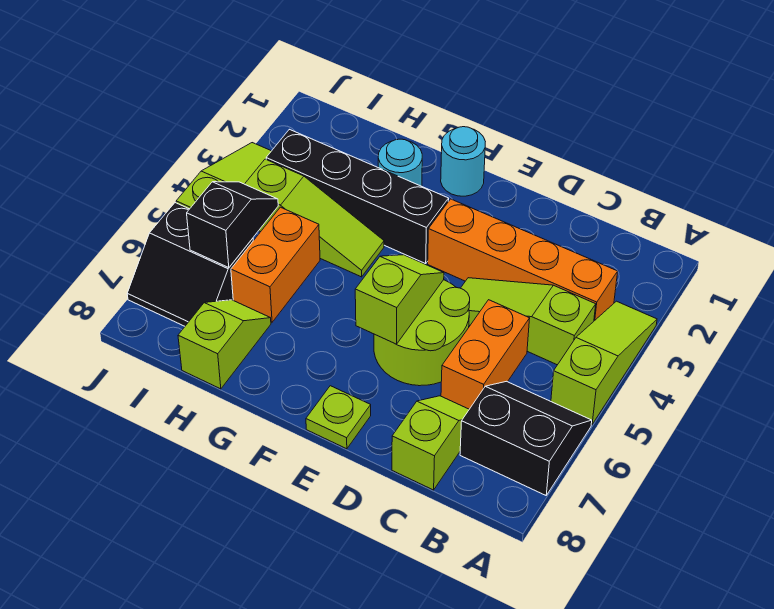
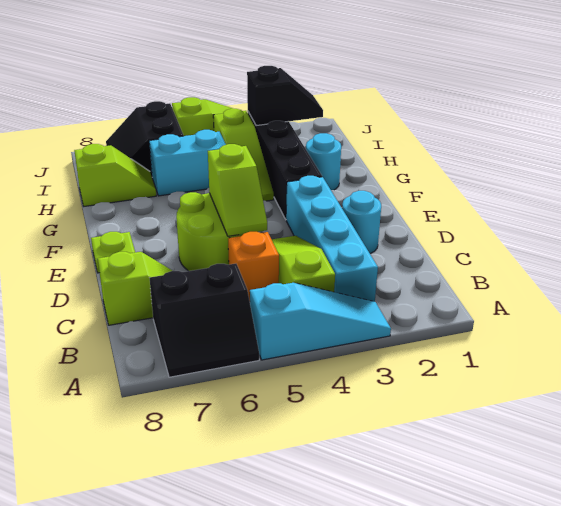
lime 1x3 slope [551,301,657,425] -> cyan 1x3 slope [250,283,391,360]
black 2x2 slope [460,381,592,495] -> black 2x2 slope turned to [150,264,259,377]
orange 1x4 brick [428,199,618,321] -> cyan 1x4 brick [286,176,378,302]
orange 1x2 brick [441,300,530,409] -> orange 1x1 brick [228,232,279,301]
lime 1x2 slope [355,255,444,344] -> lime 1x2 slope turned to [208,144,267,236]
cyan 1x1 round brick [441,127,485,196] -> cyan 1x1 round brick moved to [342,191,381,254]
orange 1x2 brick [231,207,320,322] -> cyan 1x2 brick [149,130,226,196]
black 1x2 slope [187,182,278,268] -> black 1x2 slope moved to [247,66,323,126]

